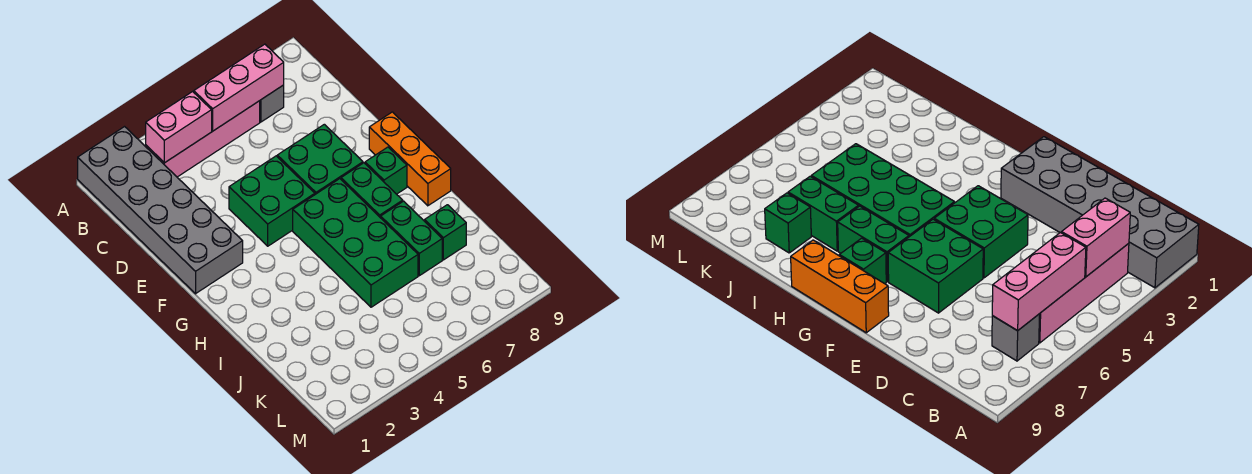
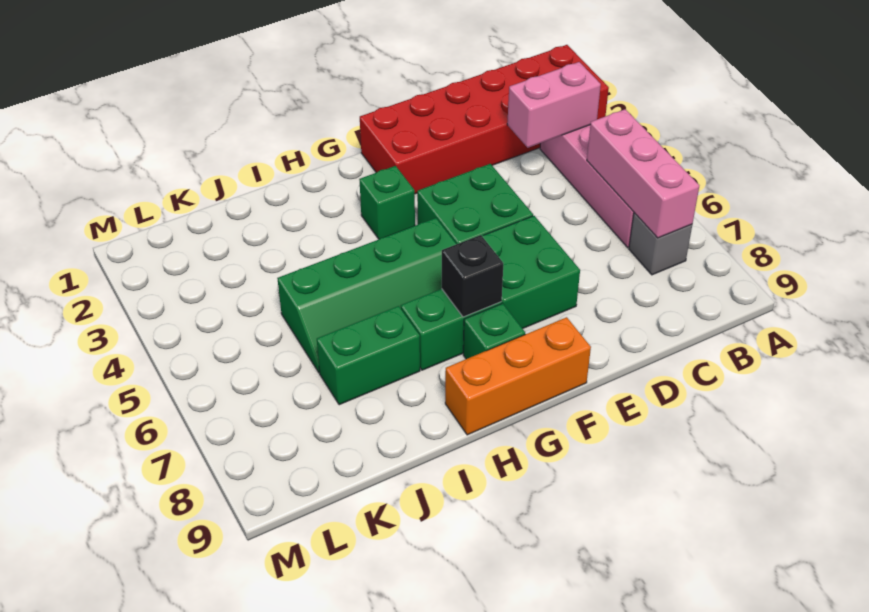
grey 2x6 brick [78,127,243,294] -> red 2x6 brick [360,45,609,194]
pink 1x2 brick [146,92,212,163] -> pink 1x2 brick turned to [507,62,601,148]
green 2x4 brick [293,179,418,307] -> green 2x4 slope [277,218,456,373]
none -> black 1x1 brick [442,235,503,317]
green 1x1 brick [425,205,466,260] -> green 1x1 brick moved to [359,166,415,239]

